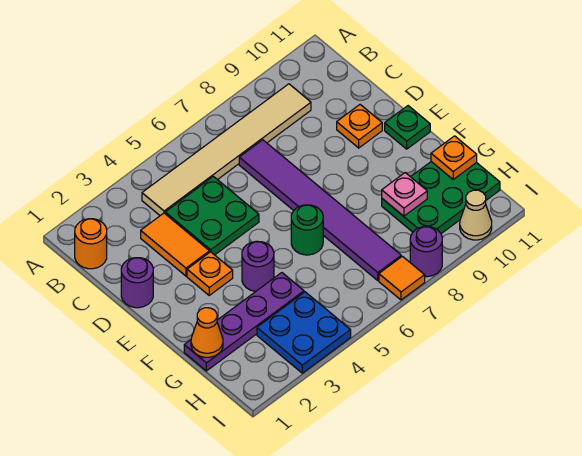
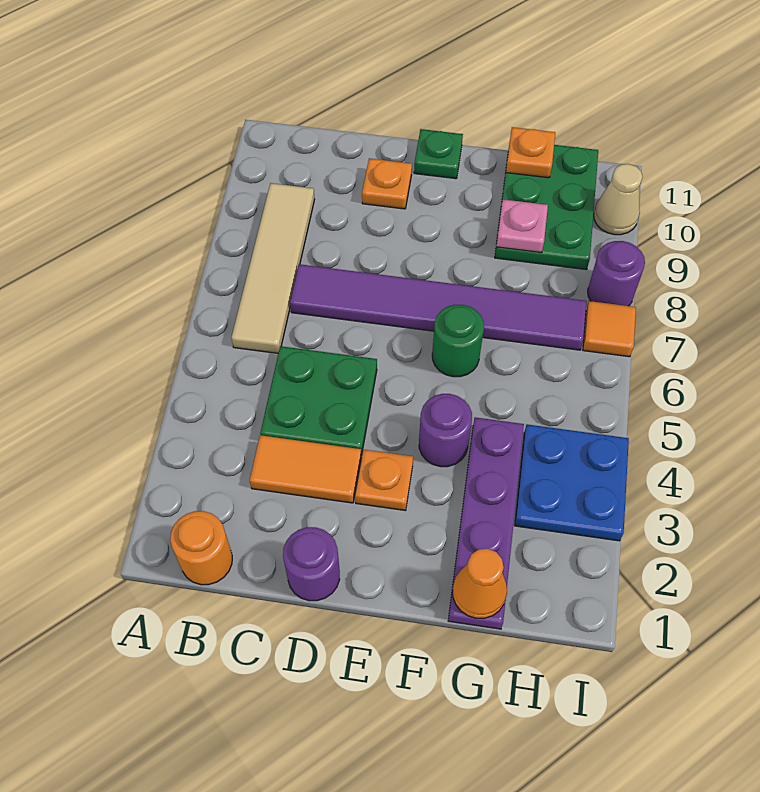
tan 1x6 tile [142,84,311,216] -> tan 1x4 tile [231,183,315,353]

